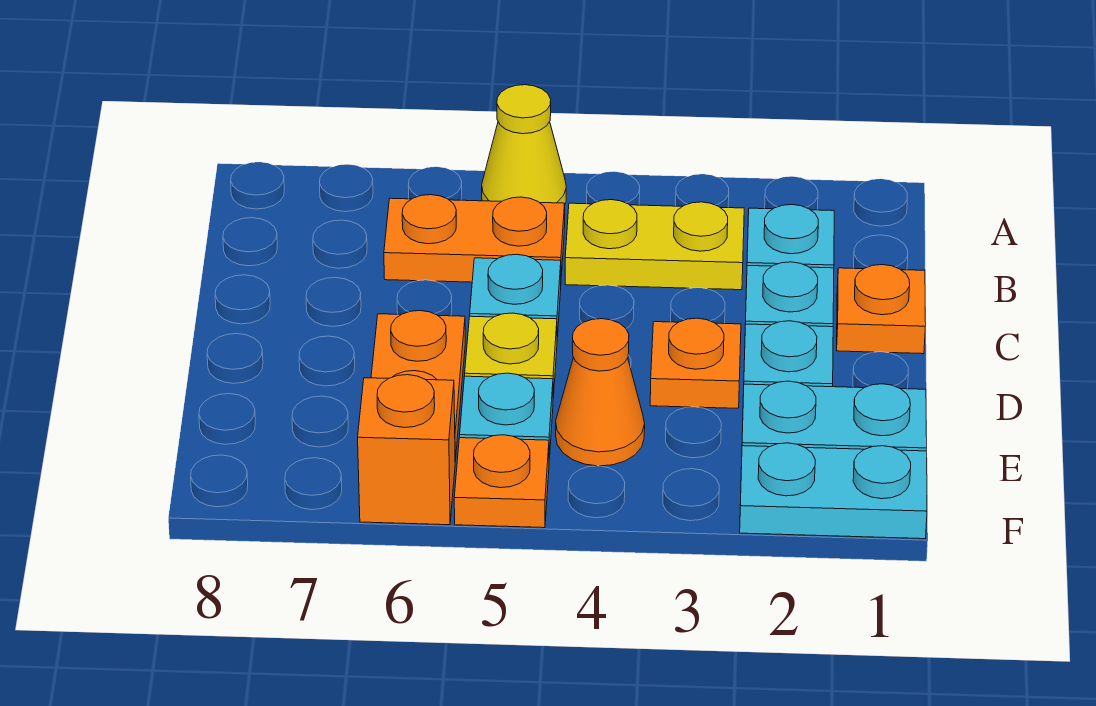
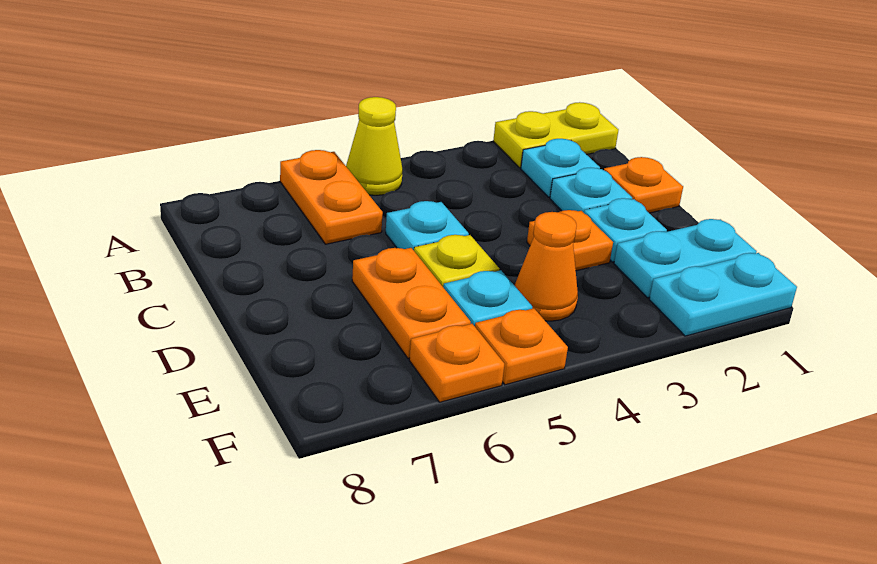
yellow 1x2 plate [565,200,744,290] -> yellow 1x2 plate moved to [493,102,618,168]
orange 1x2 plate [384,195,565,282] -> orange 1x2 plate turned to [280,150,383,244]
orange 1x1 brick [358,375,455,525] -> orange 1x1 plate [409,324,504,402]

